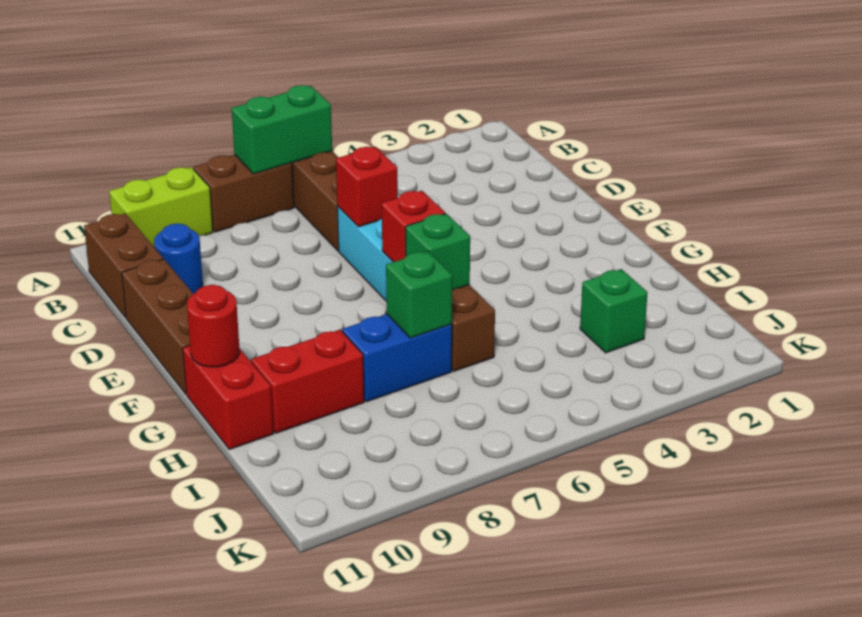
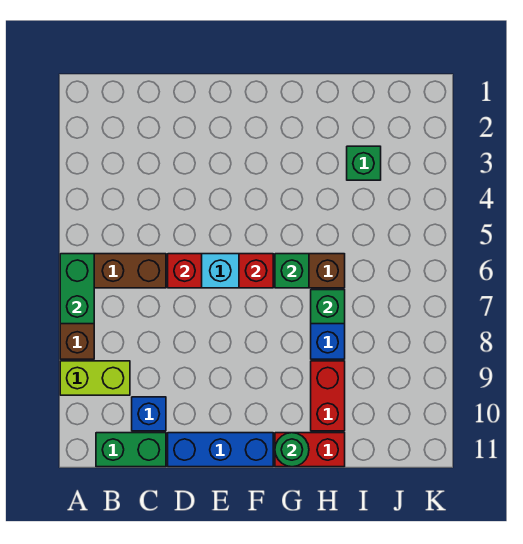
lime 1x2 brick [109,167,213,246] -> lime 1x2 brick turned to [60,361,130,395]
brown 1x2 brick [84,213,163,318] -> green 1x2 brick [96,433,166,467]
blue 1x1 round brick [154,224,203,294] -> blue 1x1 brick [132,397,166,431]
brown 1x3 brick [122,259,193,394] -> blue 1x3 brick [168,433,273,467]
red 1x1 round brick [187,285,239,367] -> green 1x1 round brick [275,433,309,467]

